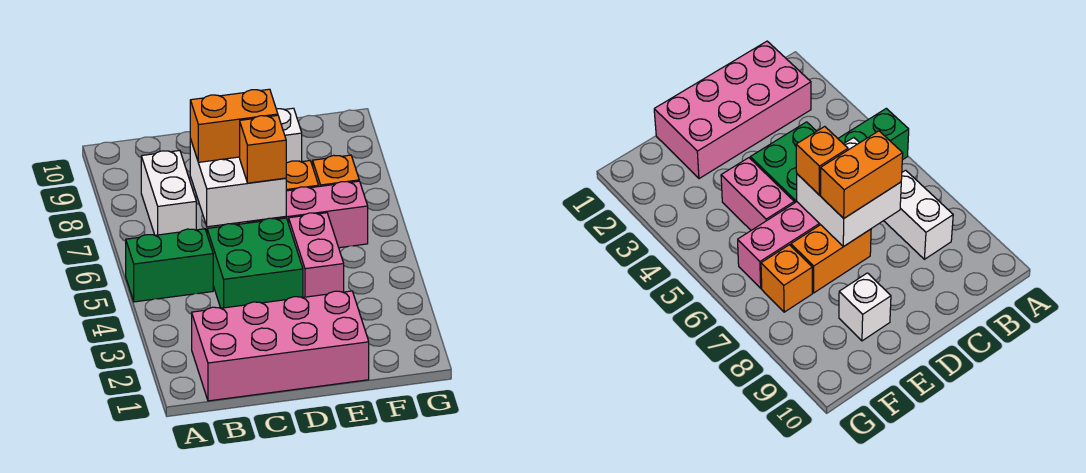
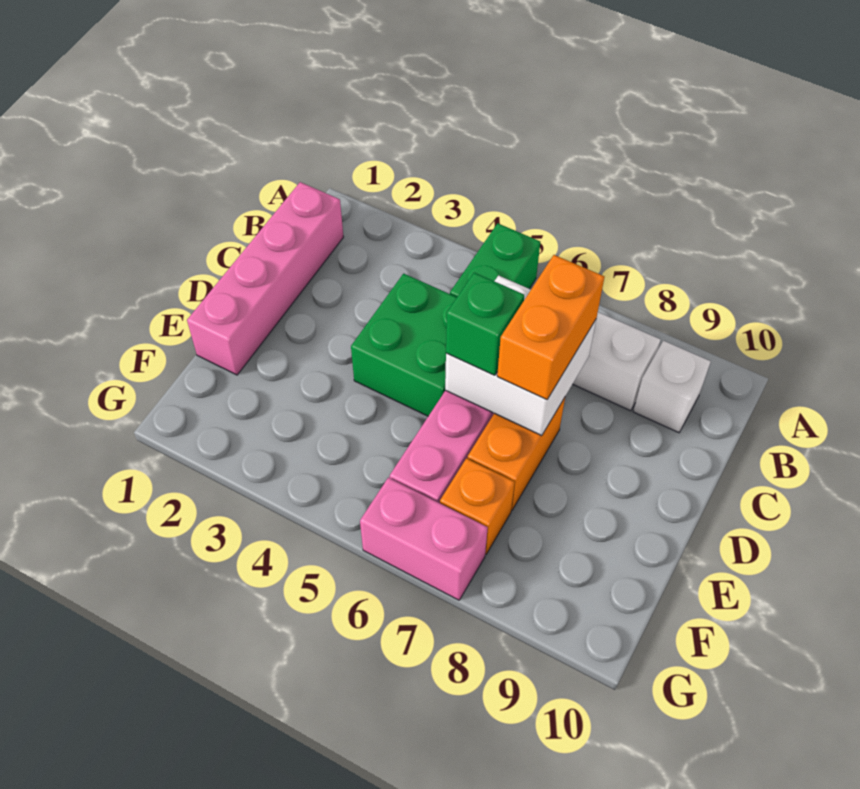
pink 2x4 brick [192,291,369,401] -> pink 1x4 brick [187,182,343,375]
orange 1x1 brick [240,115,286,183] -> green 1x1 brick [446,273,524,375]
pink 1x2 brick [289,213,344,297] -> pink 1x2 brick moved to [360,478,488,600]
white 1x1 brick [276,108,302,163] -> white 1x1 brick moved to [633,341,711,433]

